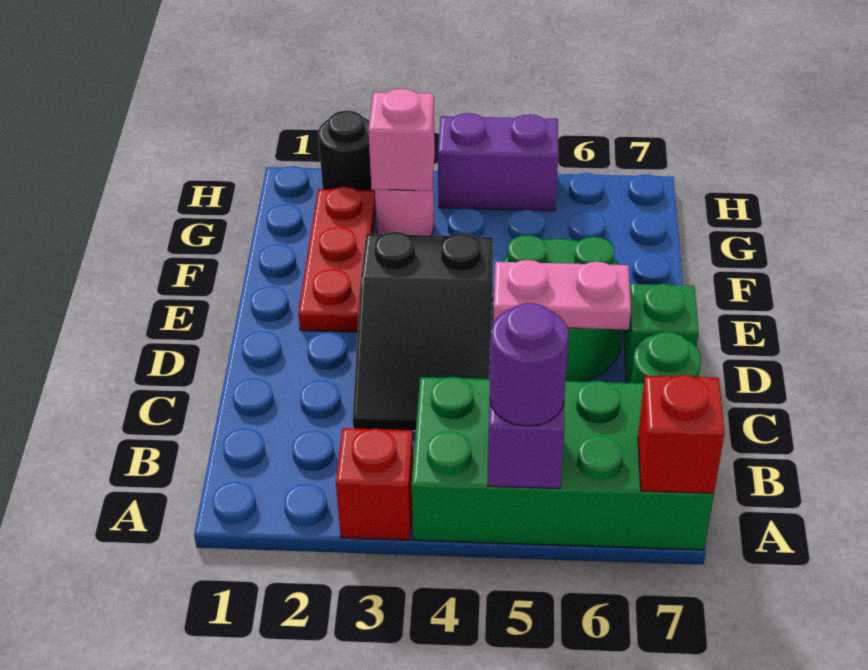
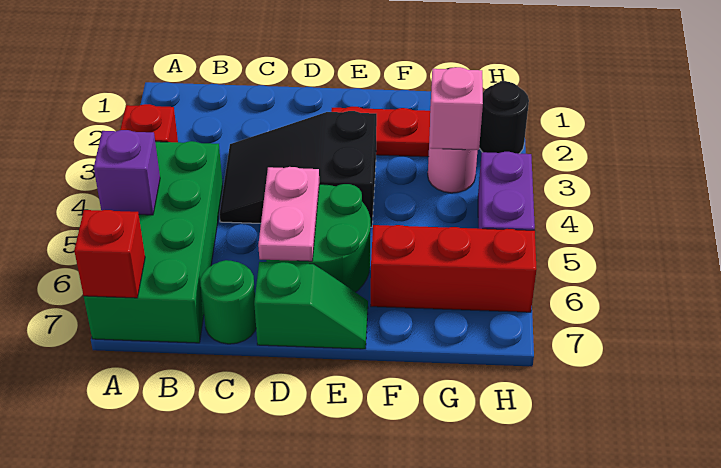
purple 1x1 round brick [490,303,569,426] -> none
none -> red 1x3 brick [371,225,537,312]

